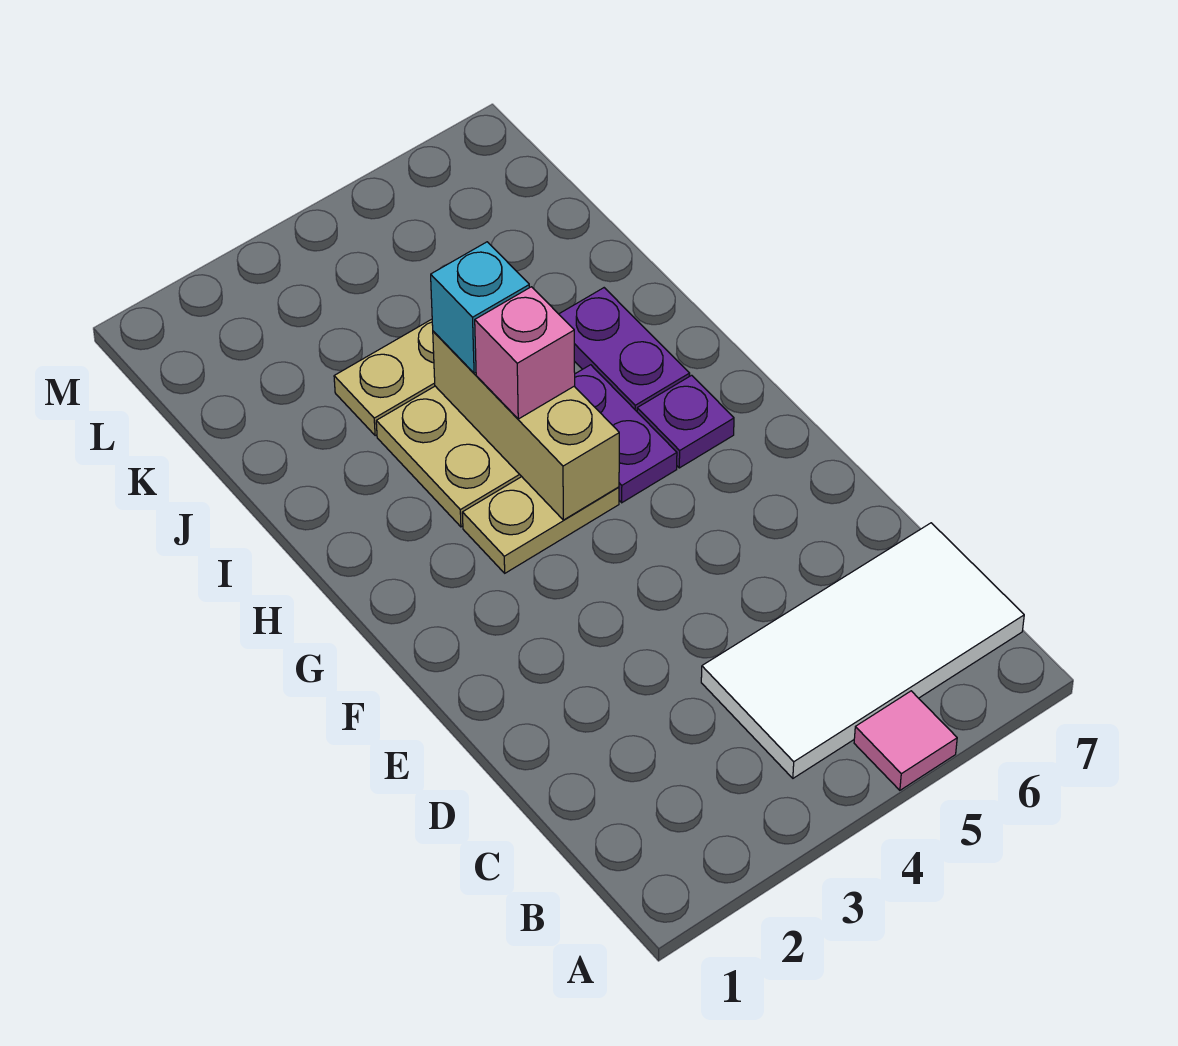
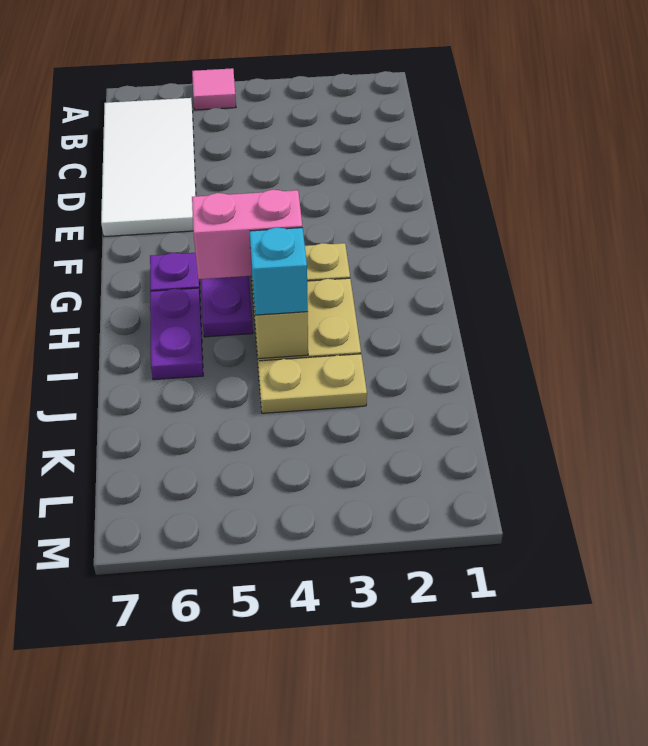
white 2x4 tile [701,523,1024,778] -> white 2x4 tile turned to [101,98,196,236]
pink 1x1 brick [475,287,575,419] -> pink 1x2 brick [192,190,302,279]

